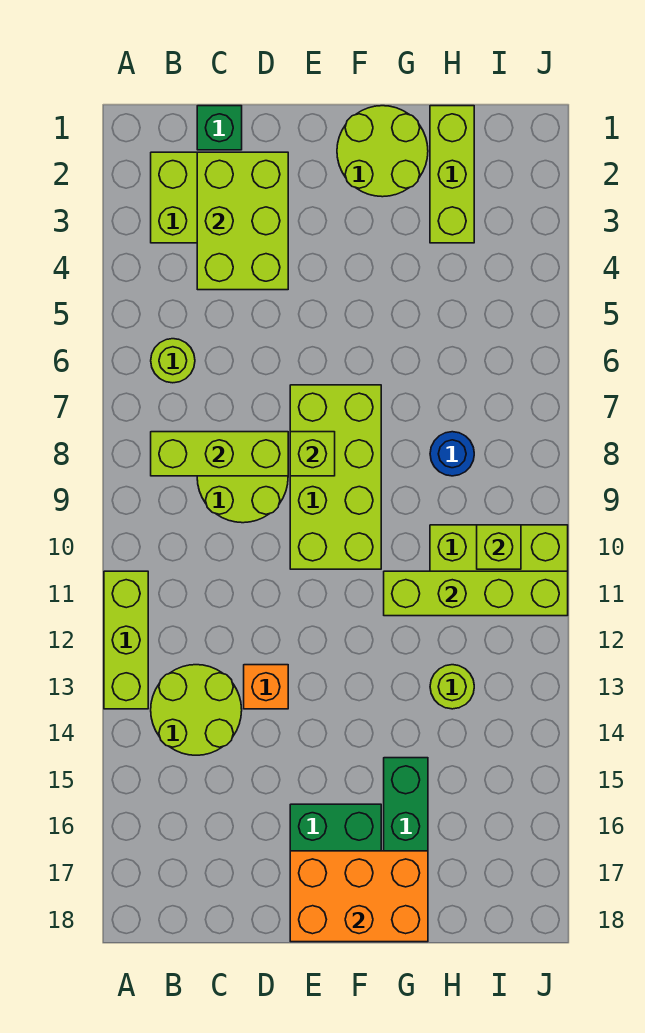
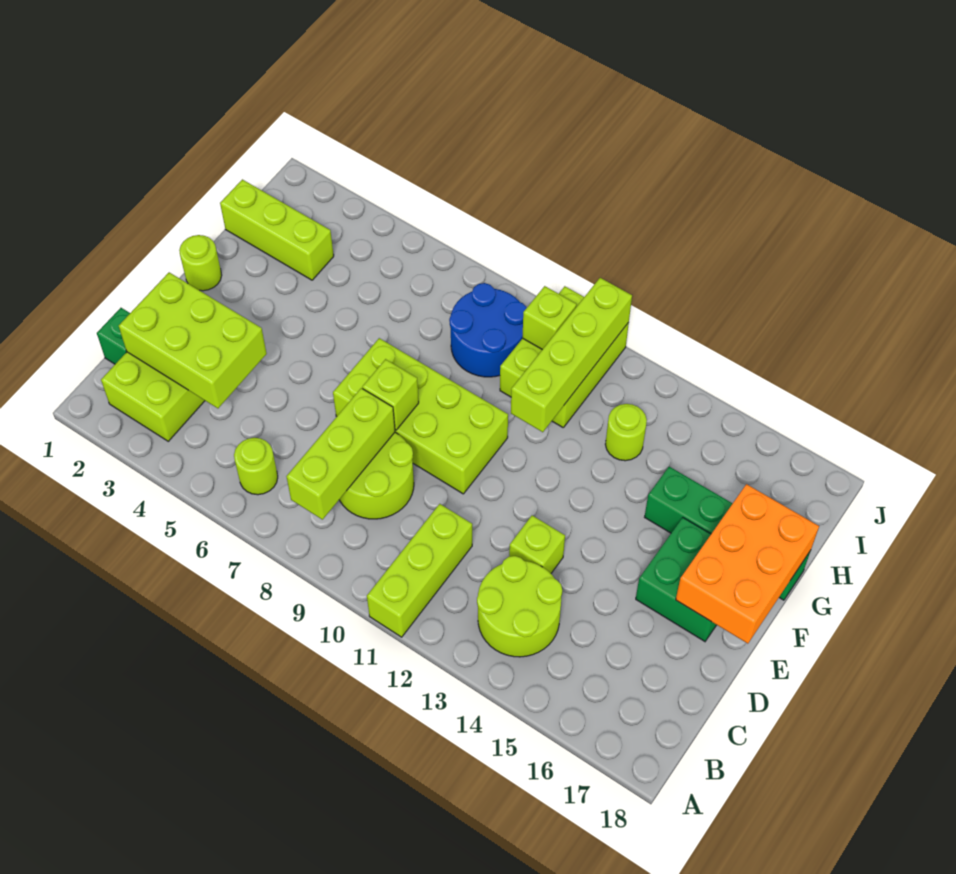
lime 1x3 brick [104,571,148,709] -> lime 1x3 brick turned to [367,504,472,637]
orange 1x1 brick [244,665,288,709] -> lime 1x1 brick [509,515,565,573]
lime 2x2 round brick [337,106,428,197] -> lime 1x1 round brick [179,235,222,291]
blue 1x1 round brick [430,432,474,476] -> blue 2x2 round brick [449,283,527,377]

